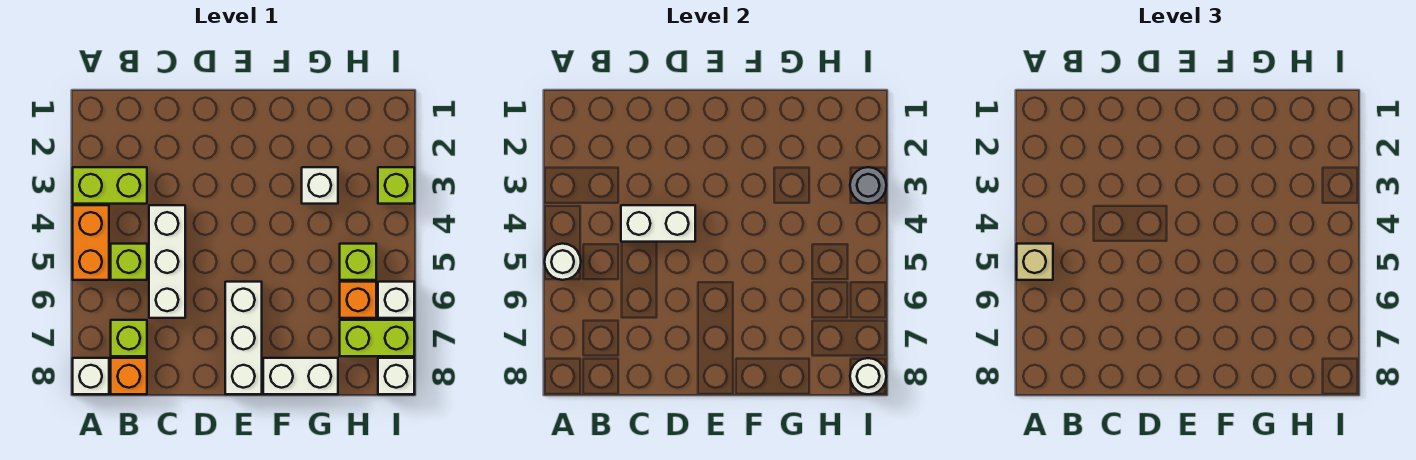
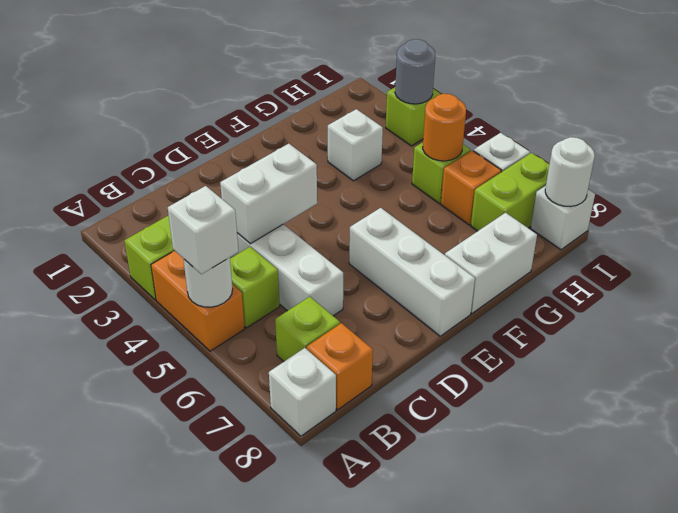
tan 1x1 brick [1017,244,1053,280] -> white 1x1 brick [168,186,238,274]
none -> orange 1x1 round brick [423,94,466,161]

